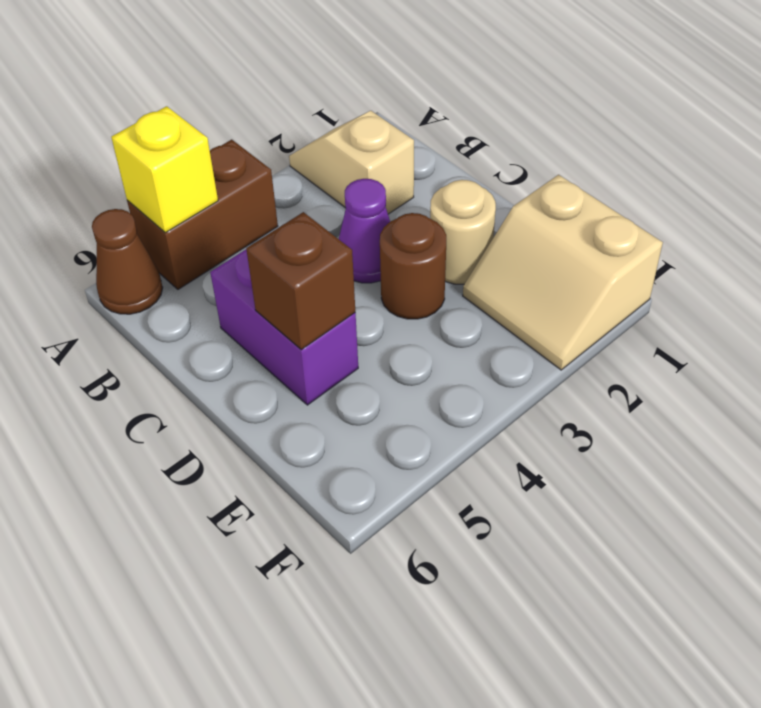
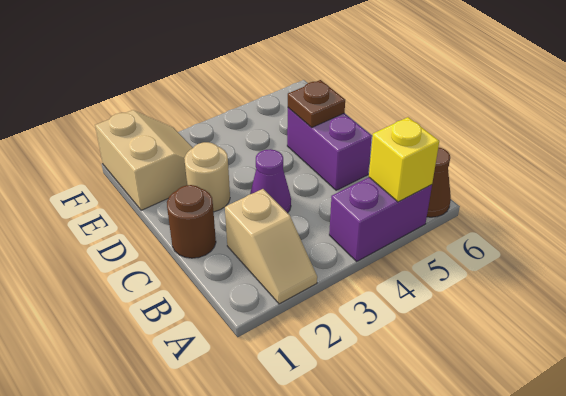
brown 1x2 brick [127,140,278,289] -> purple 1x2 brick [329,177,432,261]
brown 1x1 round brick [380,213,446,319] -> brown 1x1 round brick moved to [167,185,216,258]
brown 1x1 brick [246,212,355,350] -> brown 1x1 plate [288,80,345,128]

